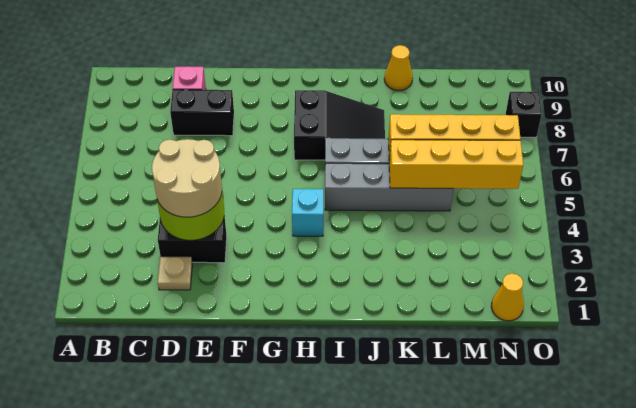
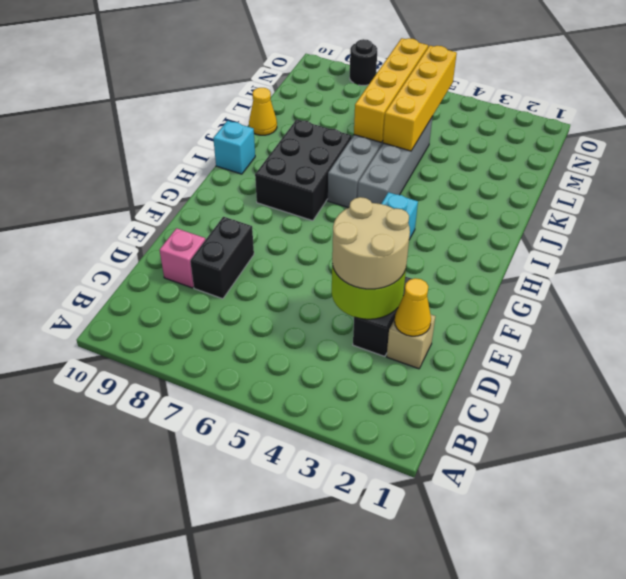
tan 1x1 plate [158,257,192,290] -> tan 1x1 brick [387,315,435,369]
black 2x3 slope [294,90,385,160] -> black 2x3 brick [255,119,352,221]
none -> cyan 1x1 brick [213,121,255,174]
yellow 1x1 cone [491,273,524,321] -> yellow 1x1 cone moved to [395,278,431,336]
black 1x1 brick [505,92,542,137] -> black 1x1 round brick [350,39,377,85]

